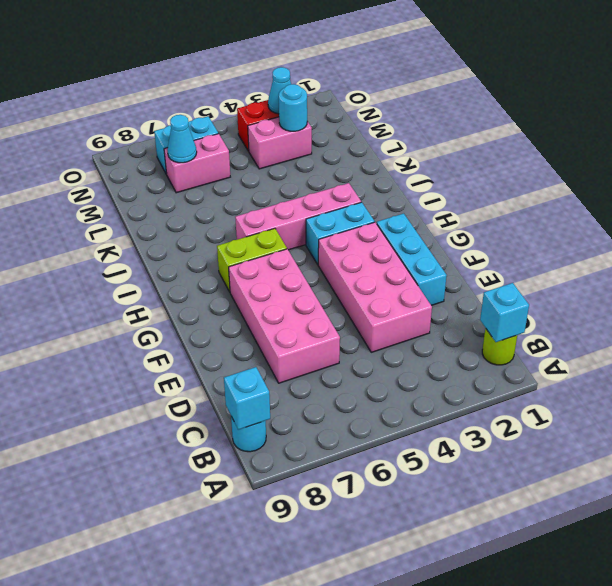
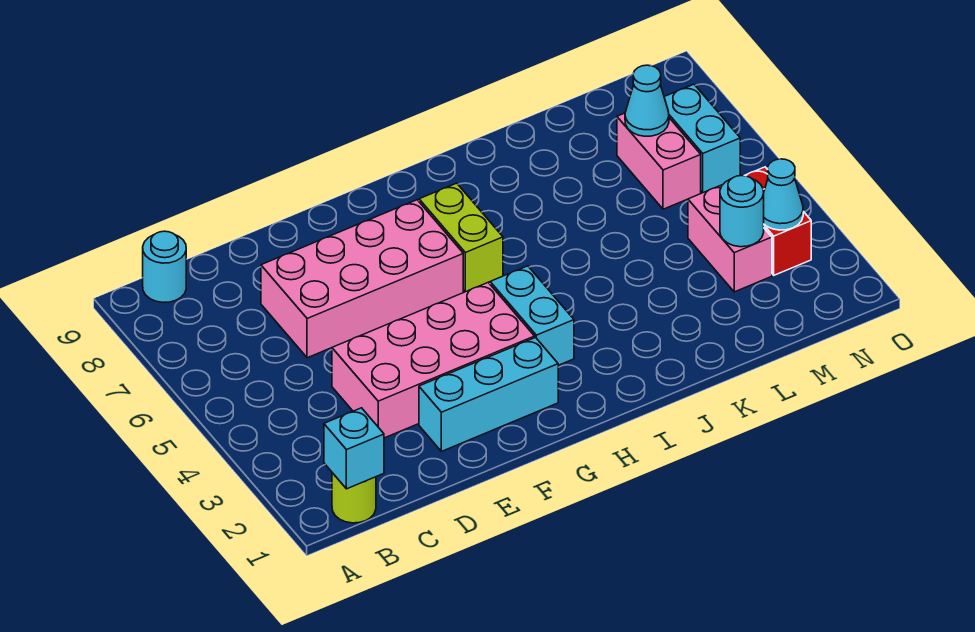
cyan 1x1 brick [224,367,270,430] -> none
pink 1x4 brick [235,183,361,250] -> none

